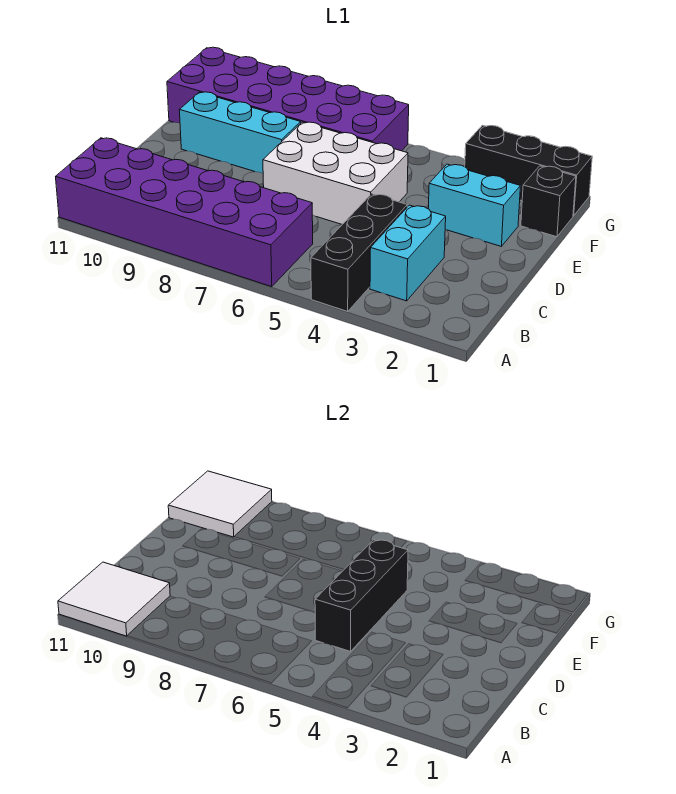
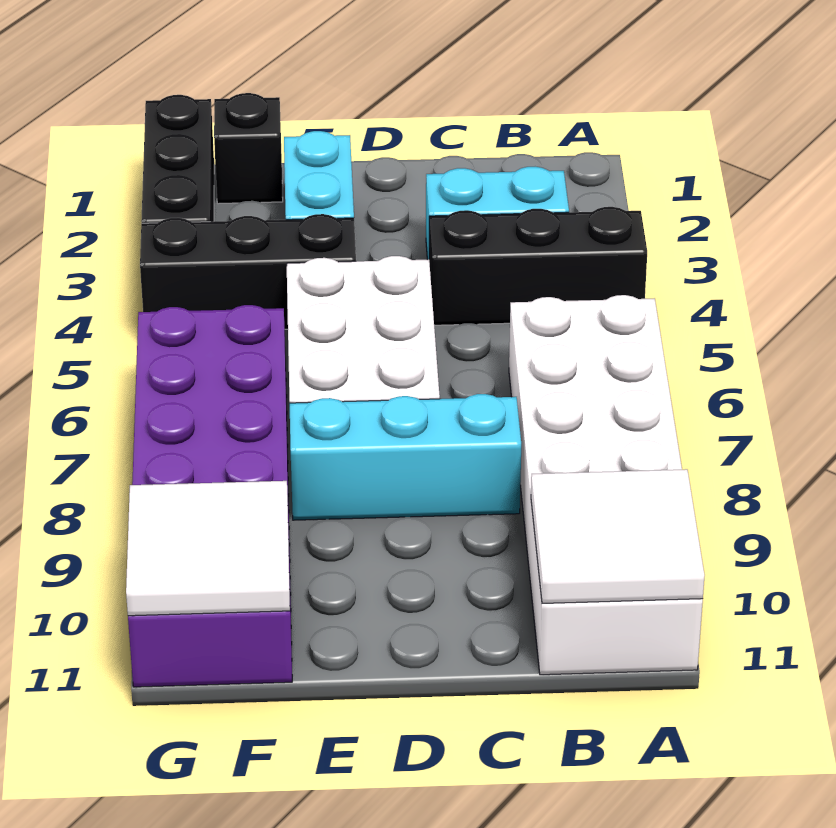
purple 2x6 brick [56,138,313,287] -> white 2x6 brick [509,295,703,675]
black 1x3 brick [315,540,408,651] -> black 1x3 brick moved to [140,214,356,329]
cyan 1x3 brick [180,92,301,173] -> cyan 1x3 brick turned to [290,394,521,520]

